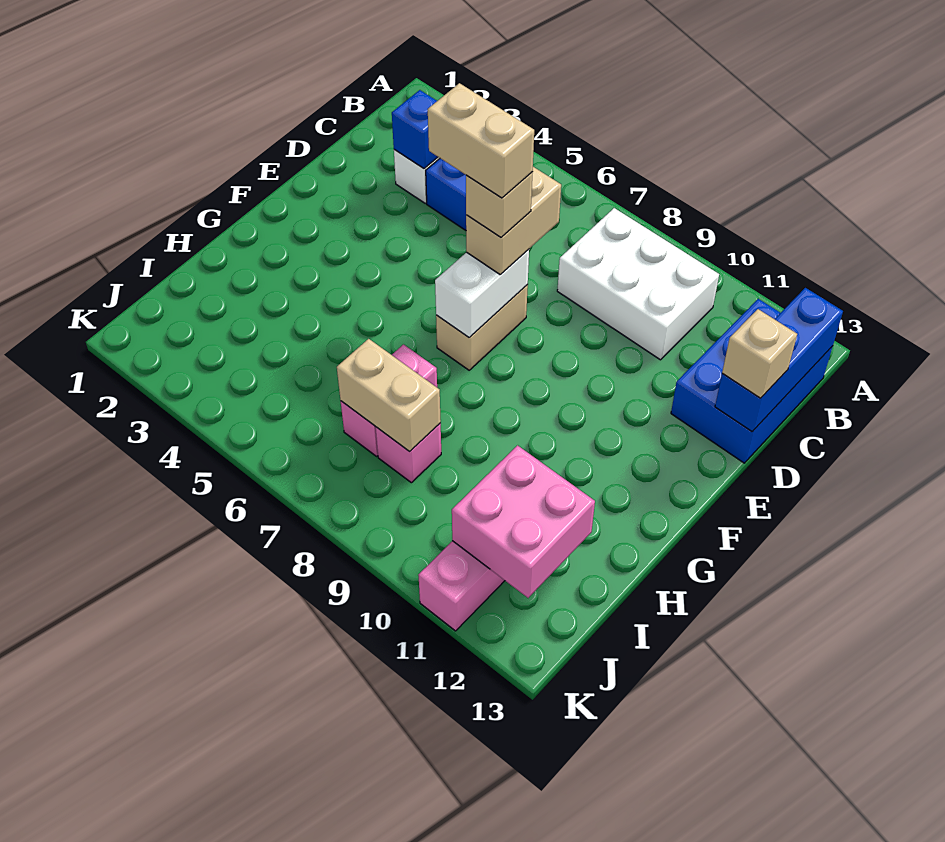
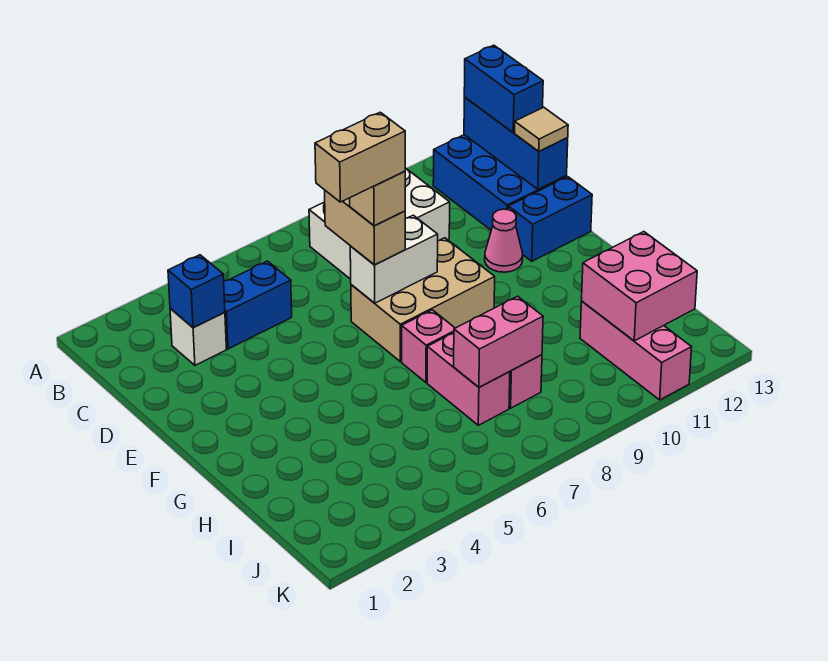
none -> blue 1x2 brick [464,45,543,133]
tan 1x1 brick [722,309,797,398] -> tan 1x1 tile [514,107,568,151]
tan 1x2 brick [436,285,528,370] -> tan 2x3 brick [351,238,495,362]
white 1x2 brick [435,249,529,337] -> white 1x2 brick turned to [350,215,438,303]
none -> pink 1x1 cone [485,209,523,272]
none -> blue 1x2 brick [508,177,592,261]
none -> pink 1x1 brick [402,310,455,383]
tan 1x2 brick [337,339,441,452] -> pink 1x2 brick [454,296,543,387]

